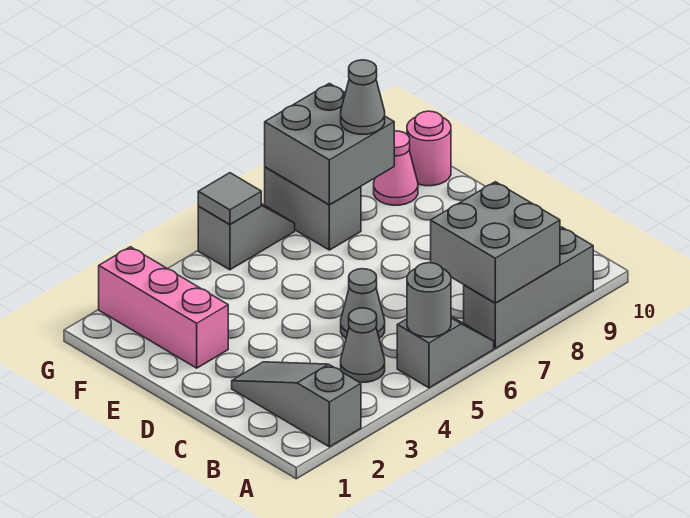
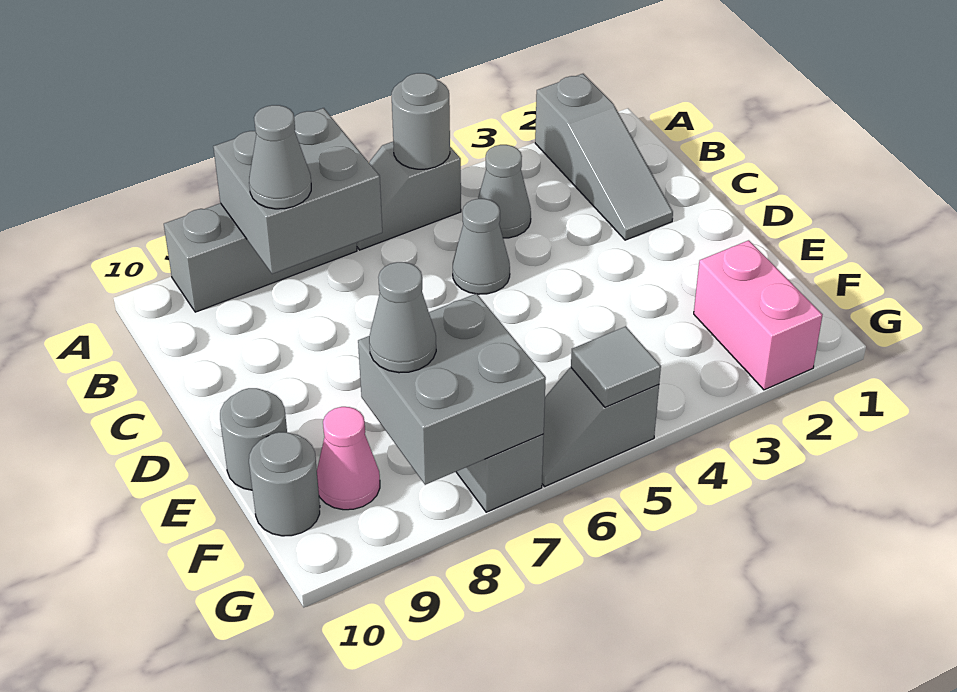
none -> grey 1x1 cone [249,105,311,209]
pink 1x3 brick [99,247,228,368] -> pink 1x2 brick [694,240,822,390]
none -> grey 1x1 round brick [220,388,287,490]
pink 1x1 round brick [407,111,451,186] -> grey 1x1 round brick [249,432,320,536]

